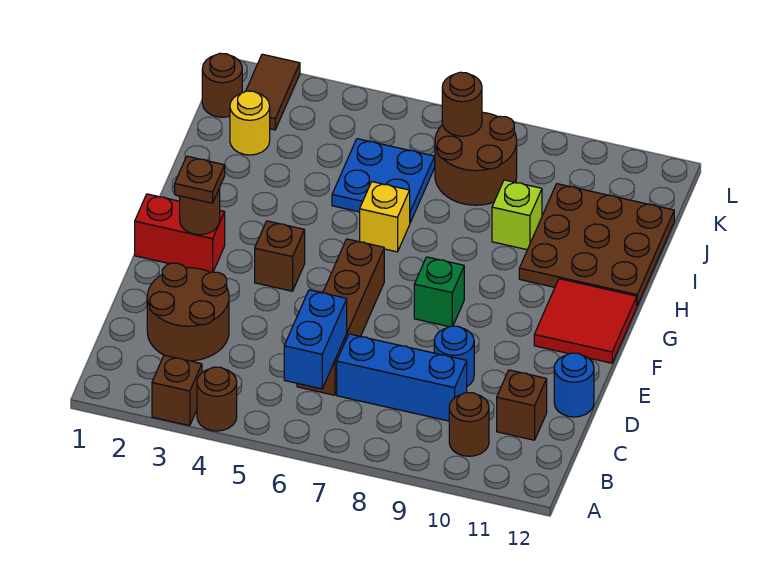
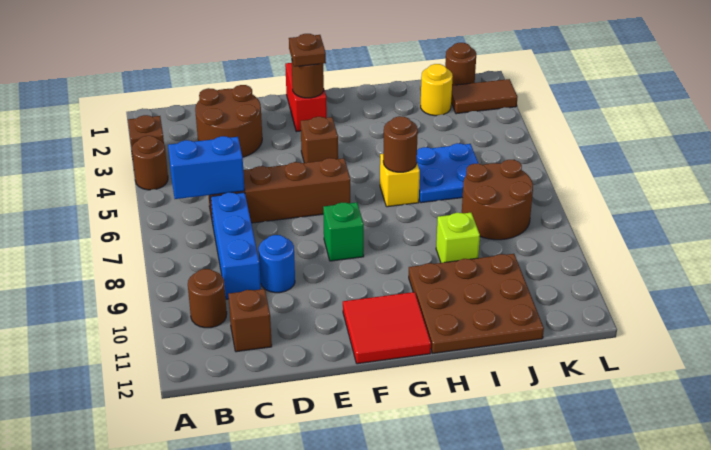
blue 1x1 round brick [554,353,594,417] -> none
brown 1x1 round brick [442,72,482,136] -> brown 1x1 round brick moved to [383,116,418,172]

